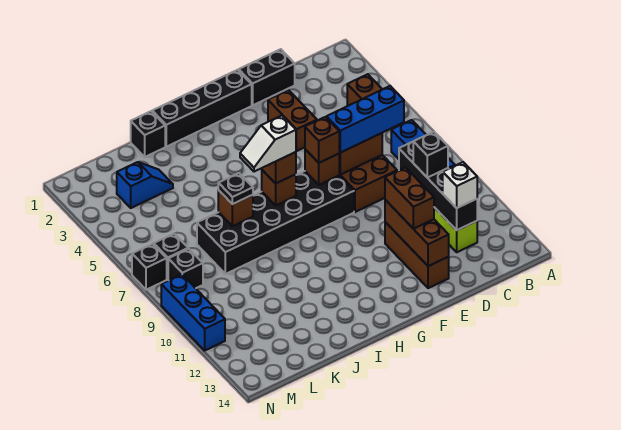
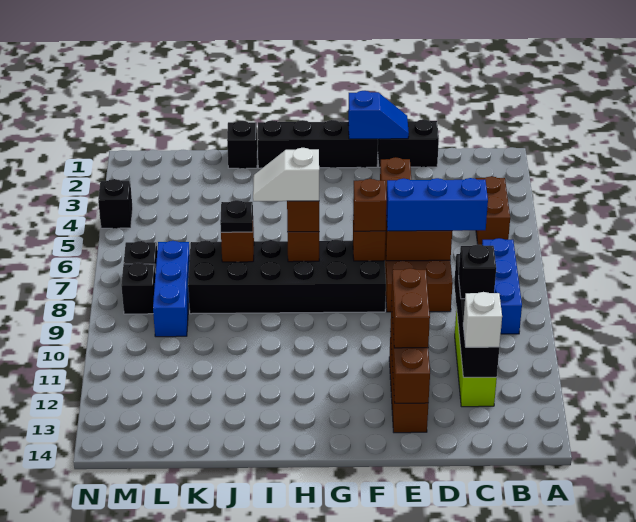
blue 1x2 slope [117,162,173,208] -> blue 1x2 slope moved to [348,91,409,139]
black 1x1 brick [132,244,167,290] -> black 1x1 brick moved to [98,179,133,228]
blue 1x3 brick [161,274,225,350] -> blue 1x3 brick moved to [153,241,190,337]

